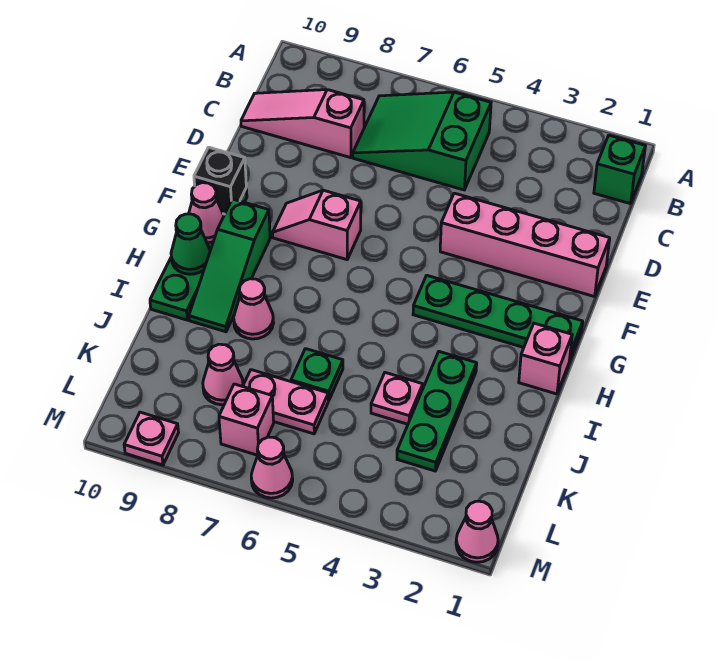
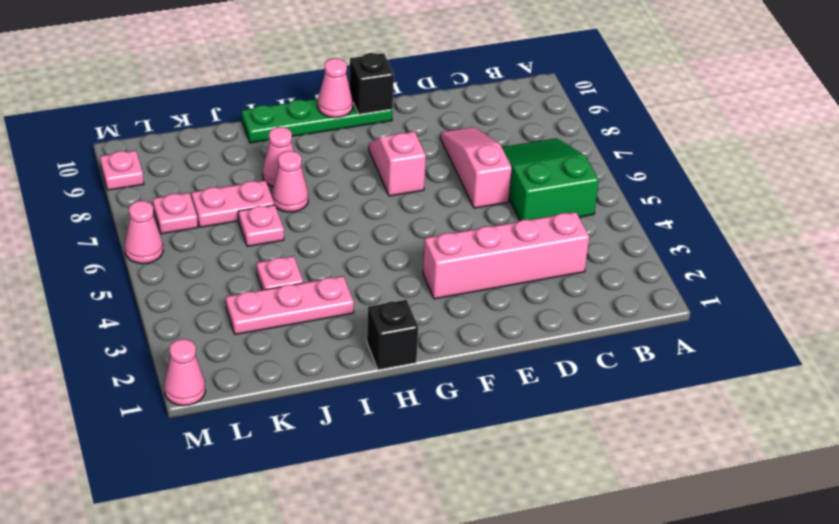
green 1x1 brick [594,135,645,203] -> none
pink 1x3 slope [241,90,364,158] -> pink 1x3 slope moved to [440,127,512,208]
pink 1x4 brick [440,193,610,297] -> pink 1x4 brick turned to [423,212,589,299]
green 1x4 plate [413,275,583,361] -> none
green 1x3 slope [189,199,270,332] -> none
pink 1x1 brick [519,323,572,394] -> black 1x1 brick [367,300,418,370]
green 1x1 cone [171,214,210,274] -> none
green 1x3 plate [397,352,477,471] -> pink 1x3 plate [226,276,354,335]
green 1x1 plate [291,349,343,400] -> pink 1x1 plate [238,205,284,246]
pink 1x2 plate [243,370,328,434] -> pink 1x2 plate turned to [191,180,274,227]
pink 1x1 cone [203,344,243,405] -> pink 1x1 cone moved to [272,151,308,212]
pink 1x1 brick [219,384,274,455] -> pink 1x1 plate [153,193,198,234]

